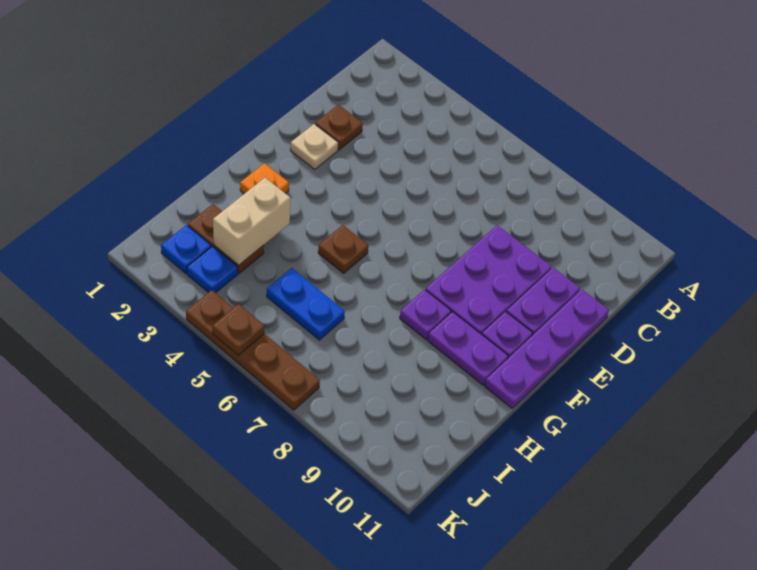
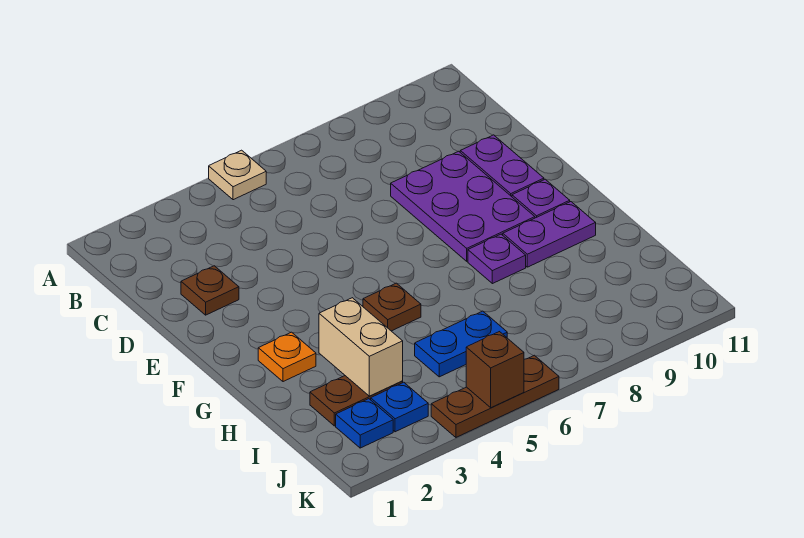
purple 1x4 plate [485,289,609,408] -> none
tan 1x1 plate [290,124,338,169] -> tan 1x1 plate moved to [209,150,266,200]
brown 1x4 plate [186,290,320,410] -> brown 1x3 plate [431,355,559,437]
brown 1x1 plate [212,304,265,356] -> brown 1x1 brick [466,332,524,408]

